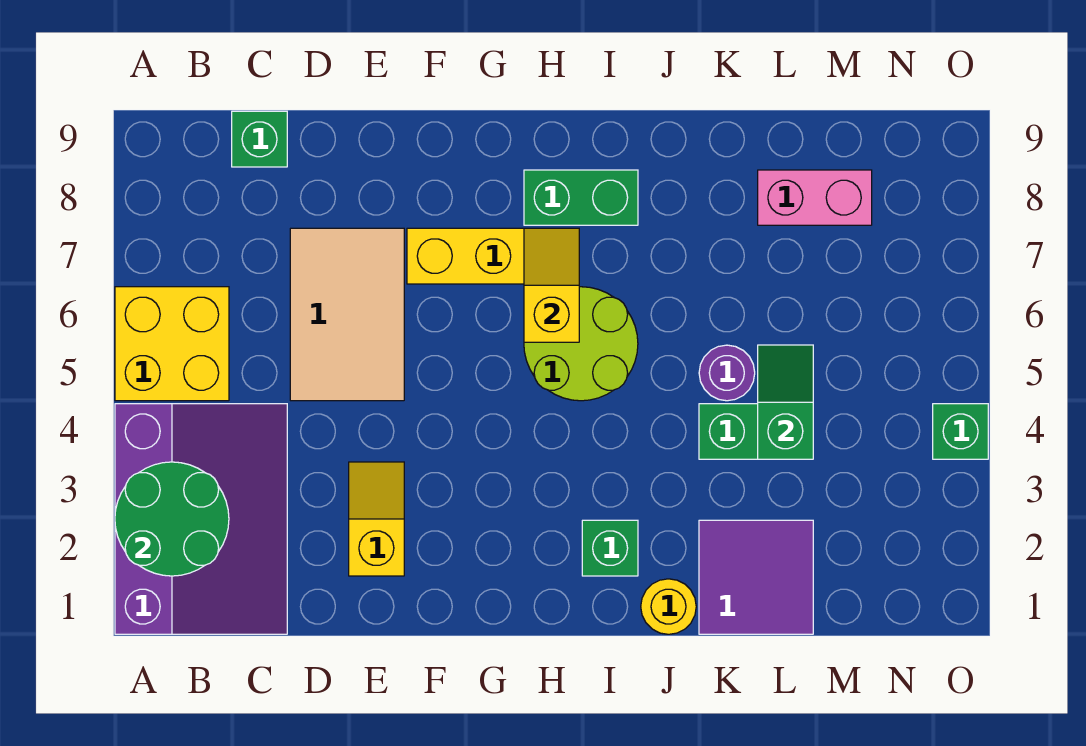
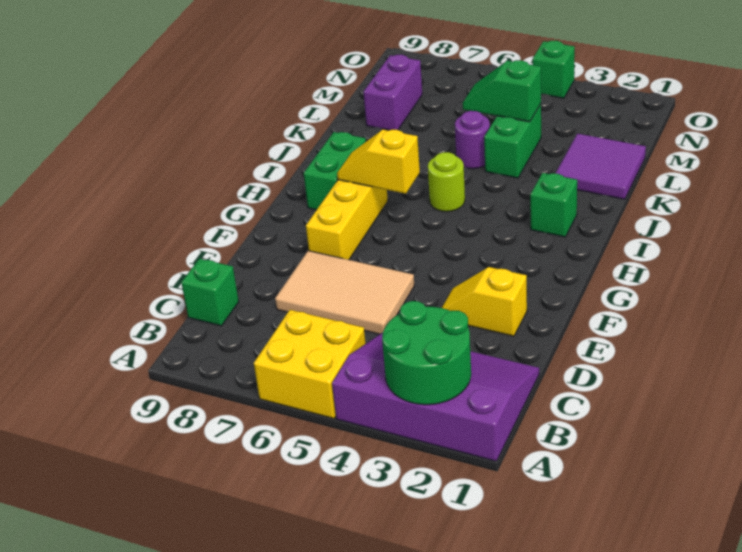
lime 2x2 round brick [524,287,638,401] -> lime 1x1 round brick [428,152,465,212]
yellow 1x1 round brick [641,579,696,634] -> none
pink 1x2 brick [758,170,872,225] -> purple 1x2 brick [363,55,422,130]

